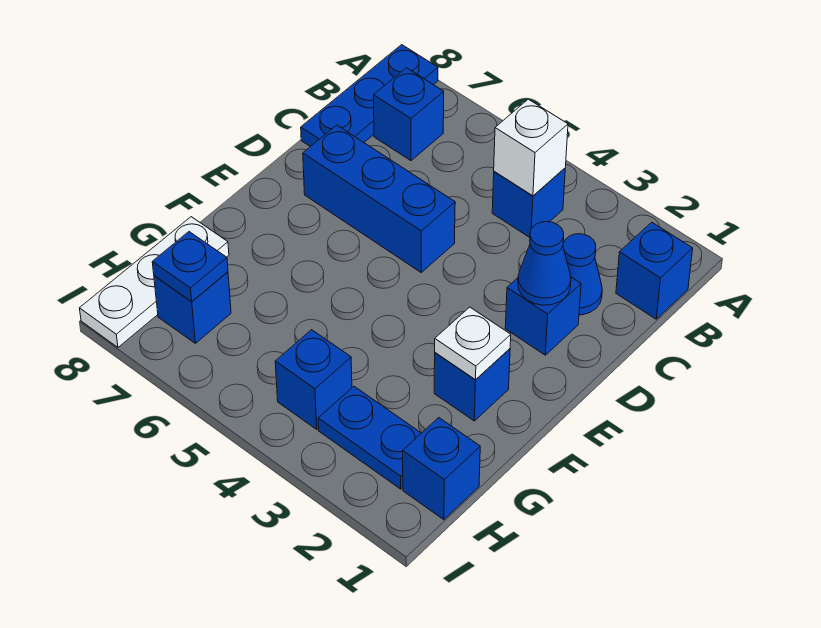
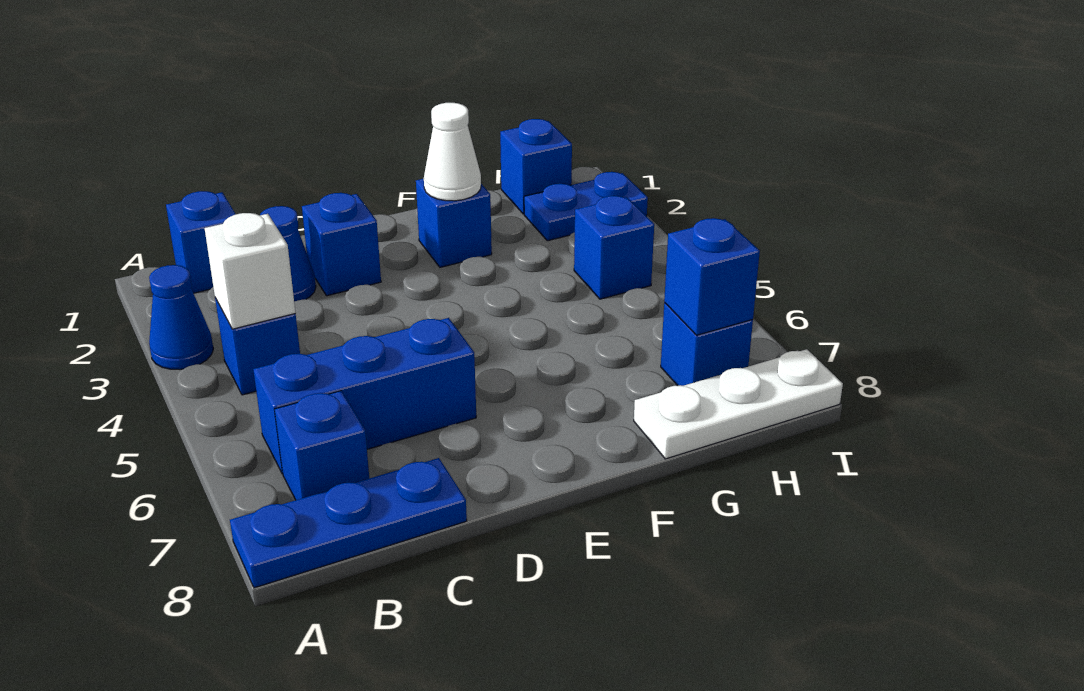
blue 1x1 cone [518,222,571,305] -> blue 1x1 cone moved to [149,265,213,369]
blue 1x3 brick [303,125,455,272] -> blue 1x3 brick turned to [253,318,476,474]
white 1x1 plate [435,307,511,380] -> white 1x1 cone [424,103,481,201]
blue 1x2 plate [318,386,421,489] -> blue 1x2 plate turned to [524,172,648,241]
blue 1x1 plate [152,232,228,302] -> blue 1x1 brick [664,218,760,335]

